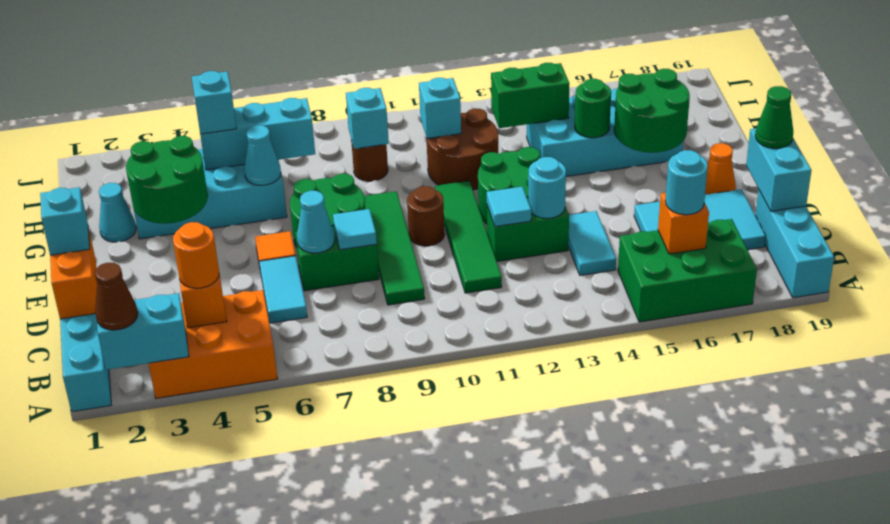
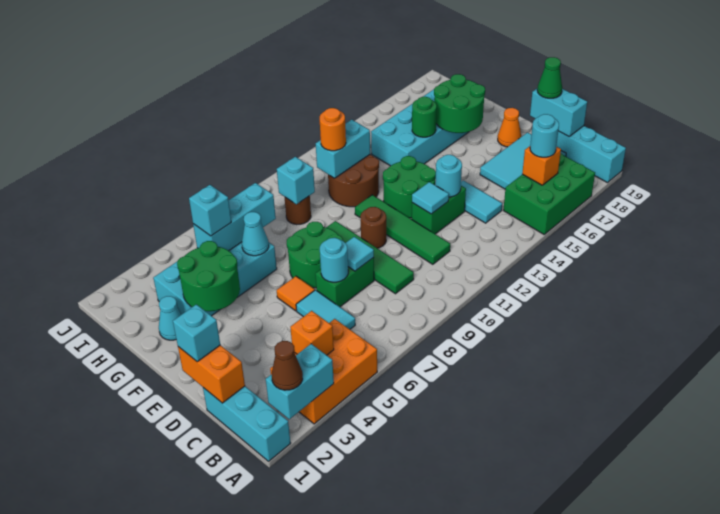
orange 1x1 round brick [173,222,219,288] -> orange 1x1 round brick moved to [320,108,346,151]
cyan 1x1 cone [297,191,335,253] -> cyan 1x1 round brick [320,238,348,282]
cyan 1x1 brick [419,78,461,138] -> cyan 1x2 brick [316,120,370,178]
green 1x2 brick [491,63,570,128] -> none

